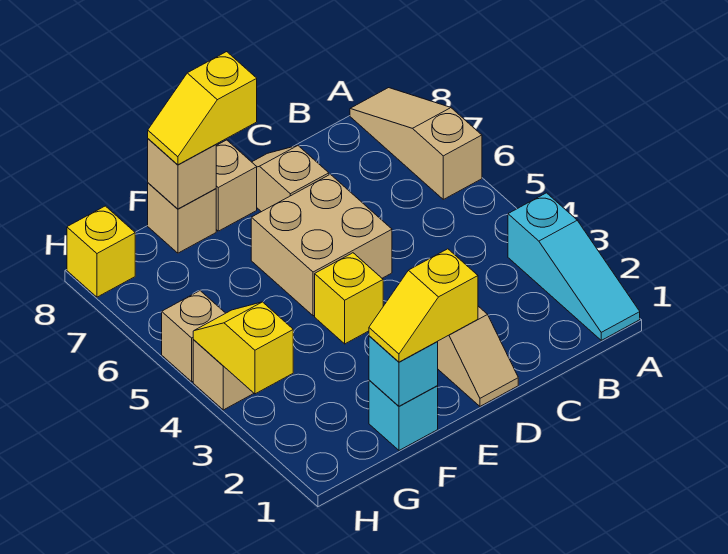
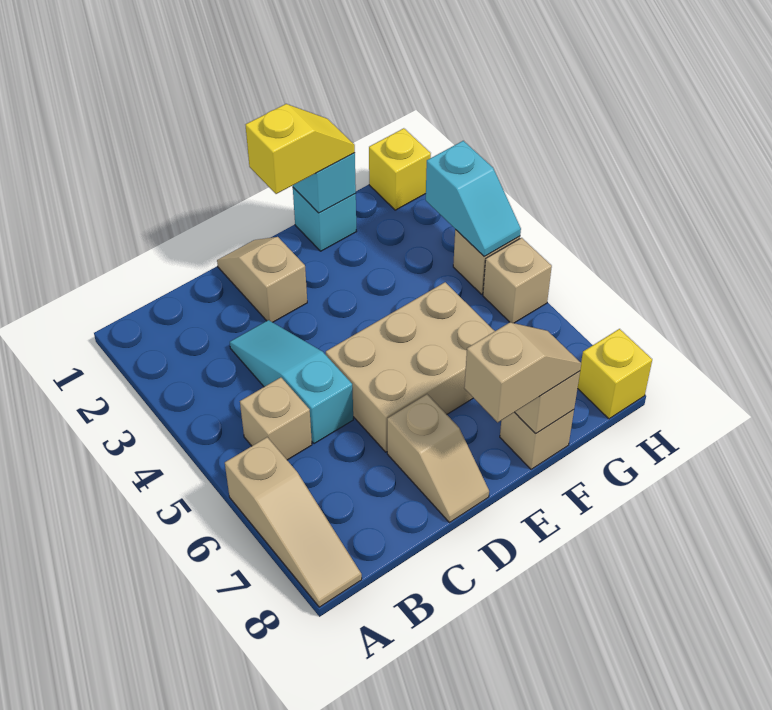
cyan 1x3 slope [508,193,640,340] -> cyan 1x3 slope moved to [230,320,353,444]
tan 2x2 brick [251,174,392,316] -> tan 2x3 brick [326,282,495,452]
yellow 1x1 brick [315,253,383,344] -> yellow 1x1 brick moved to [369,128,431,210]
tan 1x1 brick [216,140,257,231] -> tan 1x1 brick moved to [240,377,312,460]
yellow 1x2 slope [148,52,257,165] -> tan 1x2 slope [464,322,581,422]
yellow 1x2 slope [193,302,293,394] -> cyan 1x2 slope [426,141,521,257]

